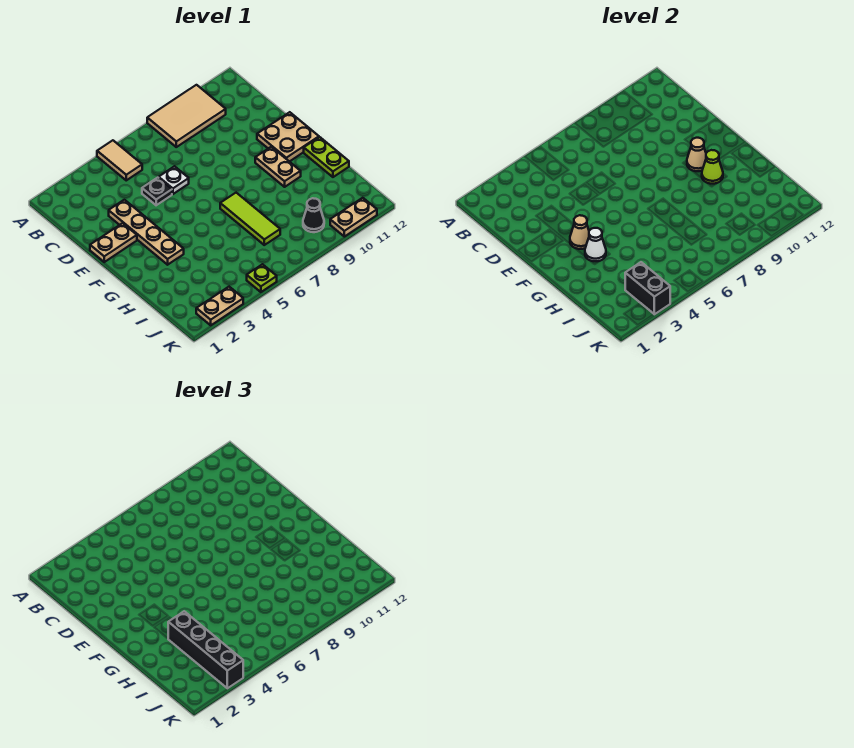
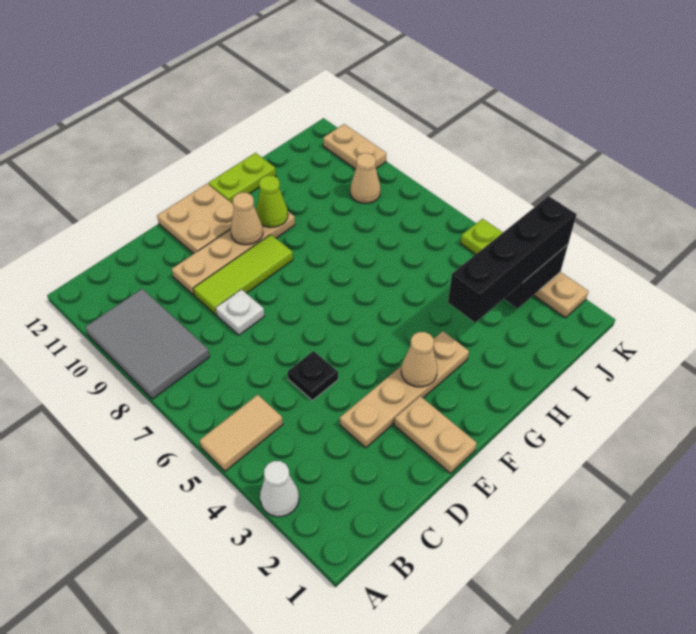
tan 2x3 tile [147,85,226,147] -> grey 2x3 tile [85,289,210,399]
white 1x1 plate [159,166,189,194] -> white 1x1 plate moved to [216,290,265,335]
tan 1x2 plate [255,147,301,187] -> tan 1x4 plate [172,212,295,295]
white 1x1 cone [585,228,606,261] -> white 1x1 cone moved to [260,461,299,517]
lime 1x3 tile [220,193,280,245] -> lime 1x3 tile moved to [193,235,293,315]
black 1x1 cone [303,198,324,232] -> tan 1x1 cone [350,153,381,203]

